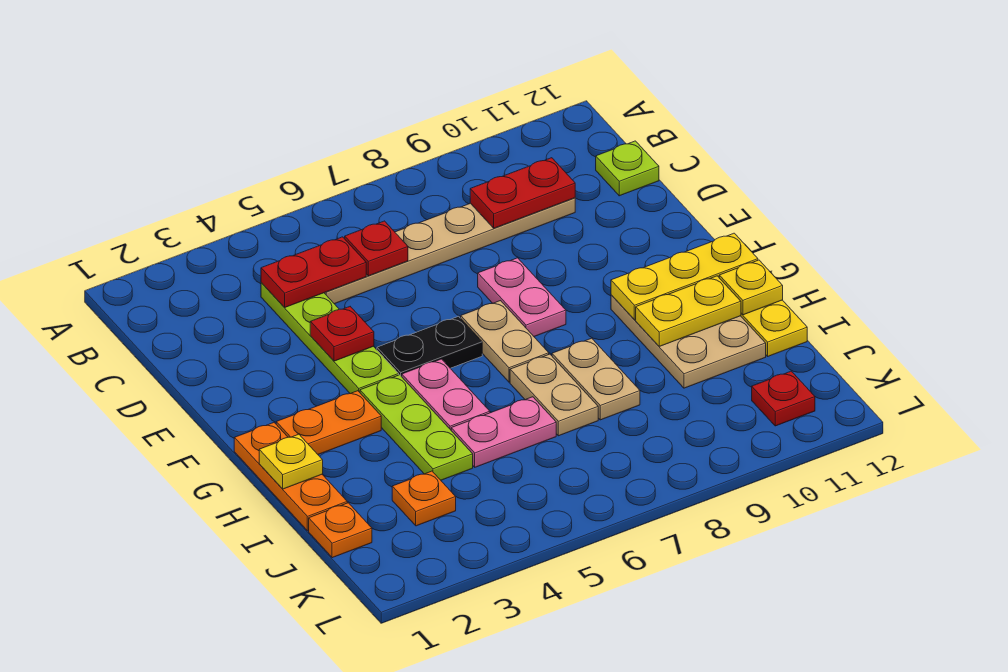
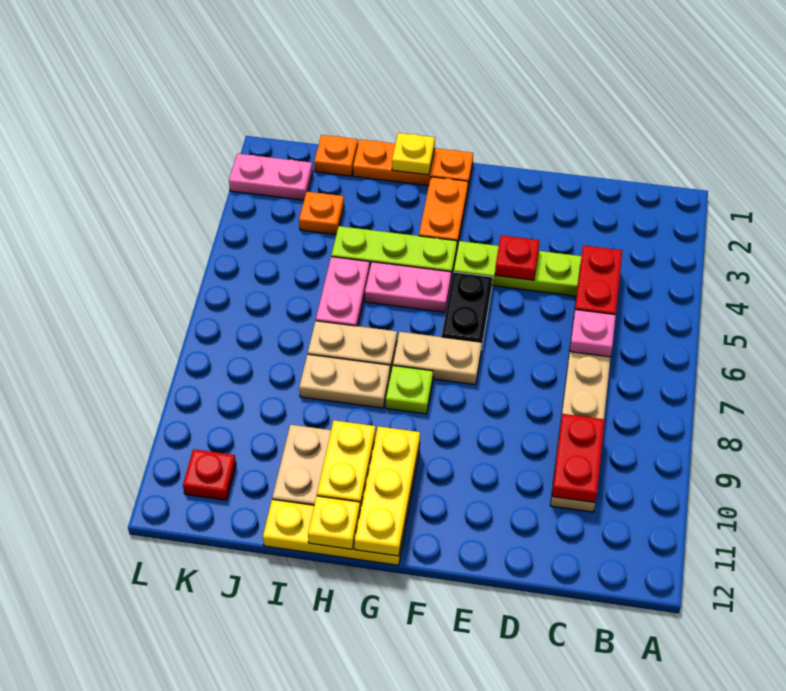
red 1x1 plate [345,221,408,276] -> pink 1x1 plate [570,310,616,357]
lime 1x1 plate [596,141,659,196] -> lime 1x1 plate moved to [386,365,433,414]
pink 1x2 plate [478,258,566,337] -> pink 1x2 plate moved to [229,154,313,200]

